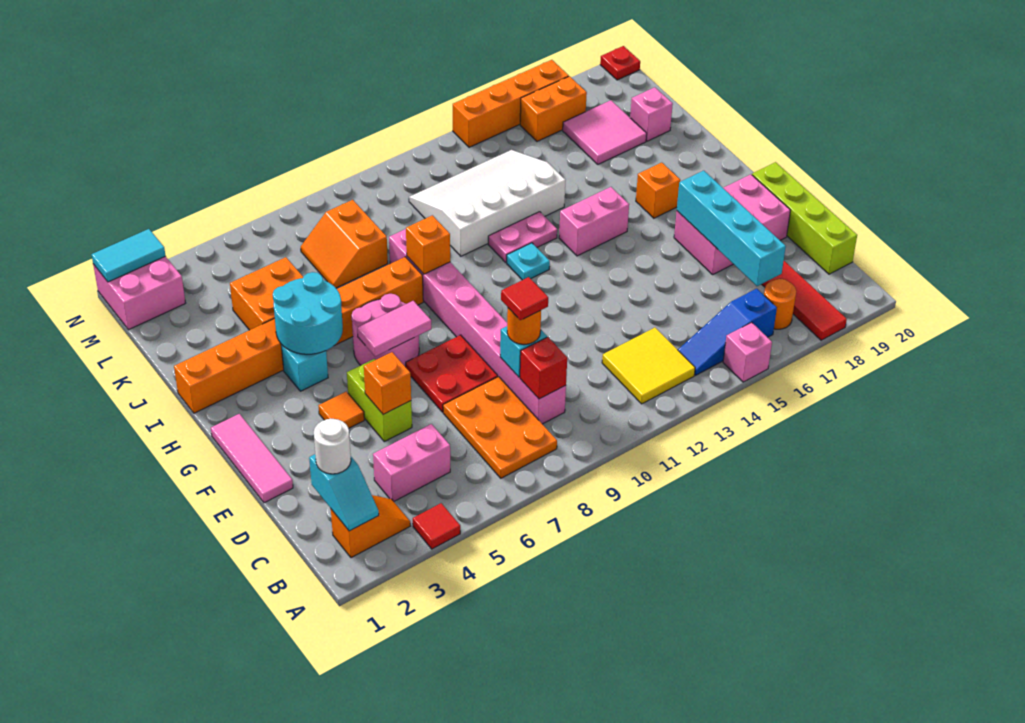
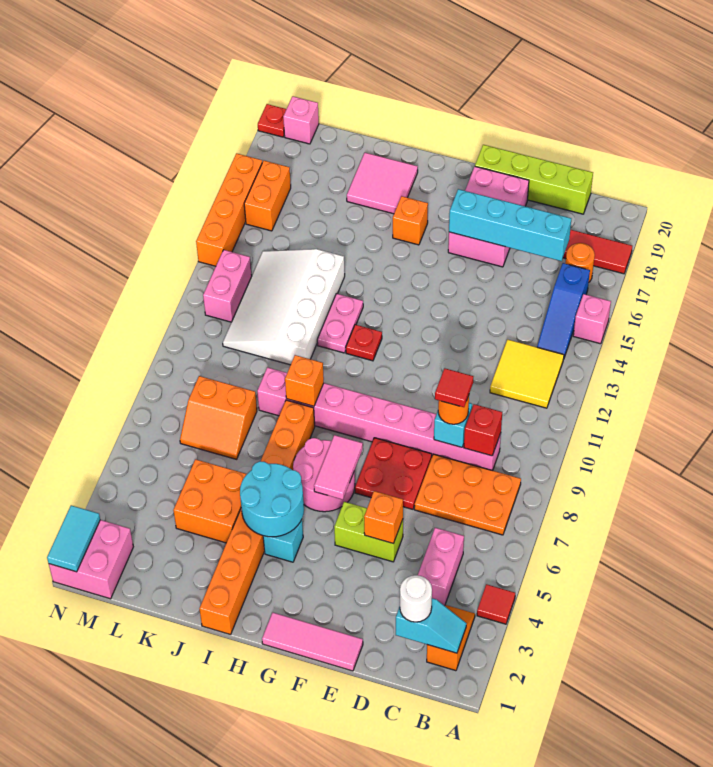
orange 1x1 tile [319,391,364,428] -> none
cyan 1x1 plate [507,243,550,280] -> red 1x1 plate [346,325,382,361]
pink 1x2 brick [559,187,629,256] -> pink 1x2 brick moved to [203,250,252,322]
pink 2x2 tile [563,100,647,164] -> pink 2x2 tile moved to [347,153,418,214]
pink 1x1 brick [630,87,673,141] -> pink 1x1 brick moved to [283,96,319,144]

